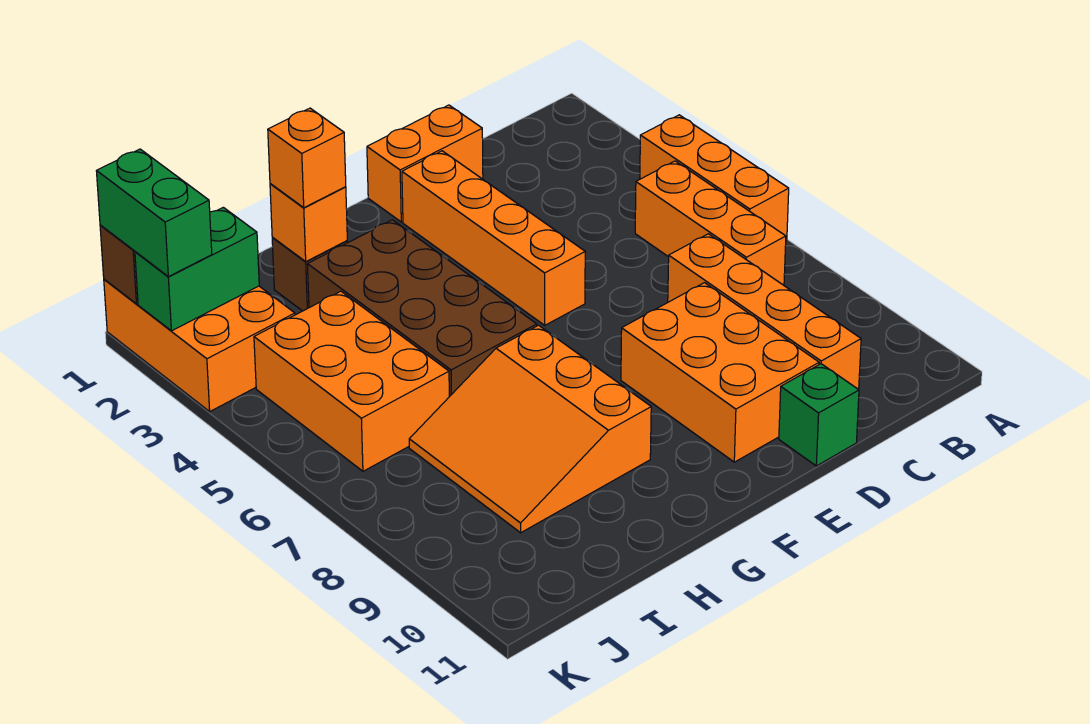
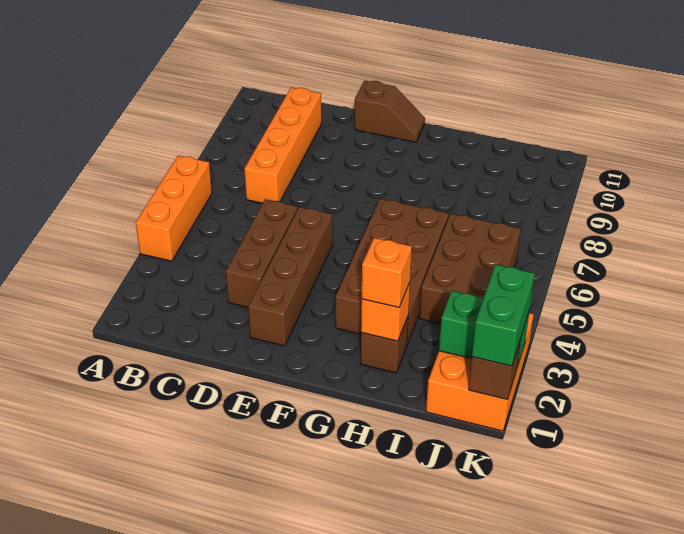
orange 1x3 brick [635,161,786,285] -> none
orange 1x2 brick [367,105,483,222] -> none
none -> brown 1x3 brick [226,199,298,307]
orange 2x3 brick [621,283,819,462] -> none
green 1x1 brick [779,364,859,466] -> none
orange 1x4 brick [402,151,585,325] -> brown 1x4 brick [248,207,333,346]
none -> brown 1x2 slope [355,81,425,142]
orange 3x3 slope [409,325,651,533] -> none
orange 2x3 brick [254,291,449,471] -> brown 2x3 brick [420,214,521,324]

